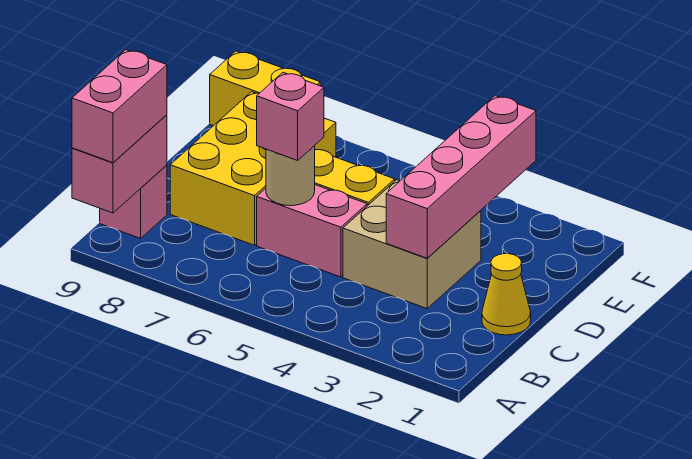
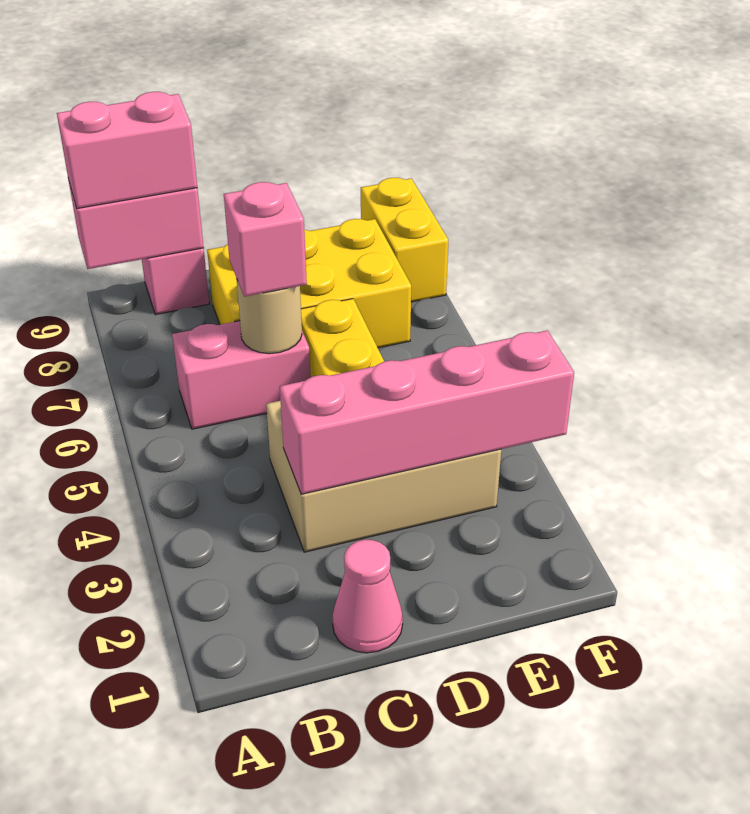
yellow 1x1 cone [482,254,531,335] -> pink 1x1 cone [332,540,403,653]
tan 2x2 brick [343,180,481,308] -> tan 2x3 brick [266,401,501,552]
pink 1x2 brick [257,185,367,277] -> pink 1x2 brick turned to [172,321,311,429]

